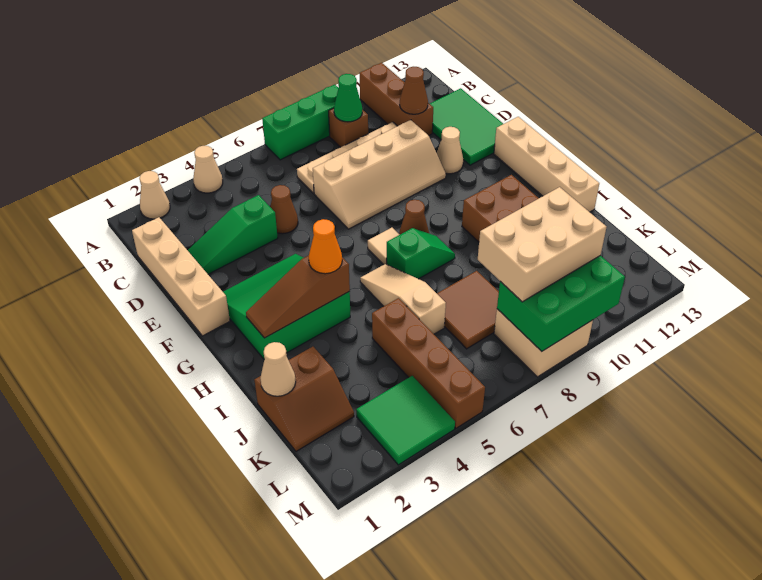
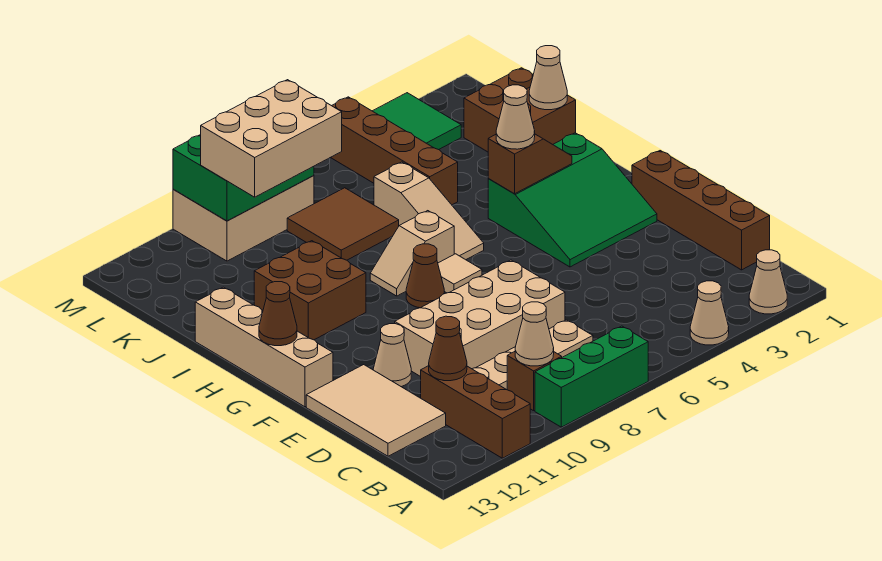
green 1x1 cone [334,74,362,122] -> tan 1x1 cone [515,302,554,366]
tan 1x4 brick [132,217,230,336] -> brown 1x4 brick [632,151,770,270]
green 2x3 tile [430,88,503,165] -> tan 2x3 tile [306,365,446,456]
green 1x3 slope [188,195,278,274] -> none
brown 1x1 cone [270,185,298,234] -> brown 1x1 cone moved to [259,282,297,346]
tan 2x4 slope [313,120,446,229] -> tan 2x4 brick [395,260,565,377]
brown 1x3 slope [246,256,350,338] -> brown 1x2 slope [488,134,572,194]
orange 1x1 cone [309,219,342,274] -> tan 1x1 cone [496,85,535,149]
green 1x2 slope [387,228,455,279] -> tan 1x2 slope [370,211,454,296]
brown 2x2 slope [254,347,354,451] -> brown 2x2 brick [464,68,576,152]
tan 2x2 brick [494,309,593,377] -> tan 2x3 brick [173,176,314,261]

